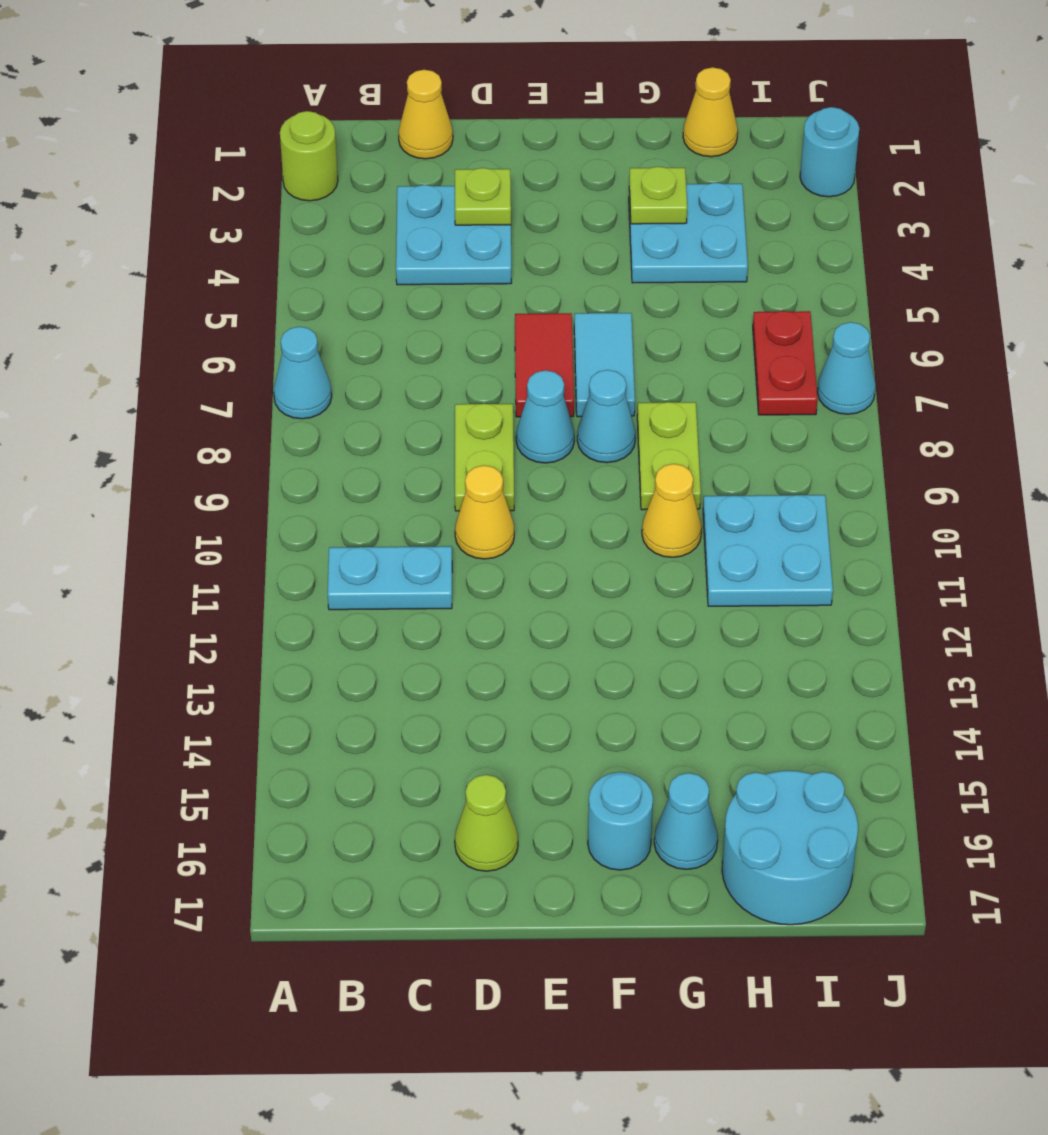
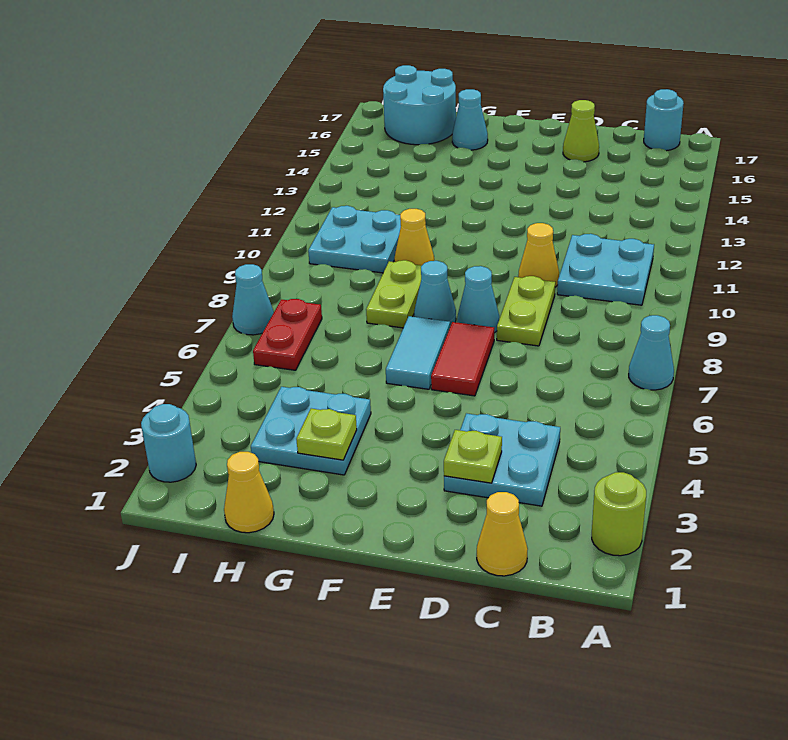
cyan 1x2 plate [328,546,452,610] -> cyan 2x2 plate [557,234,654,305]
cyan 1x1 round brick [588,772,653,870] -> cyan 1x1 round brick moved to [644,89,684,151]

